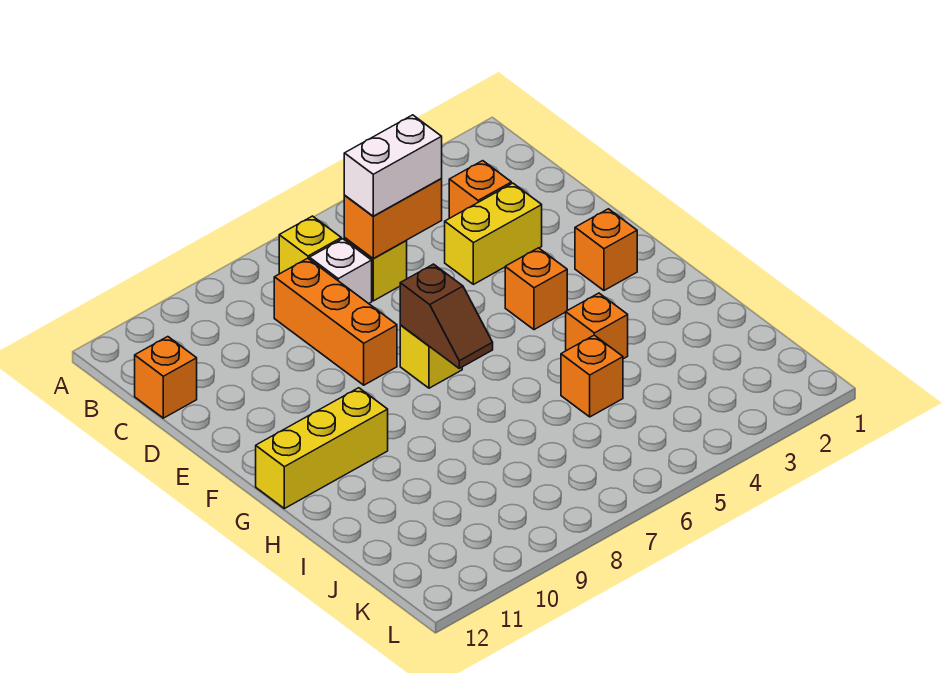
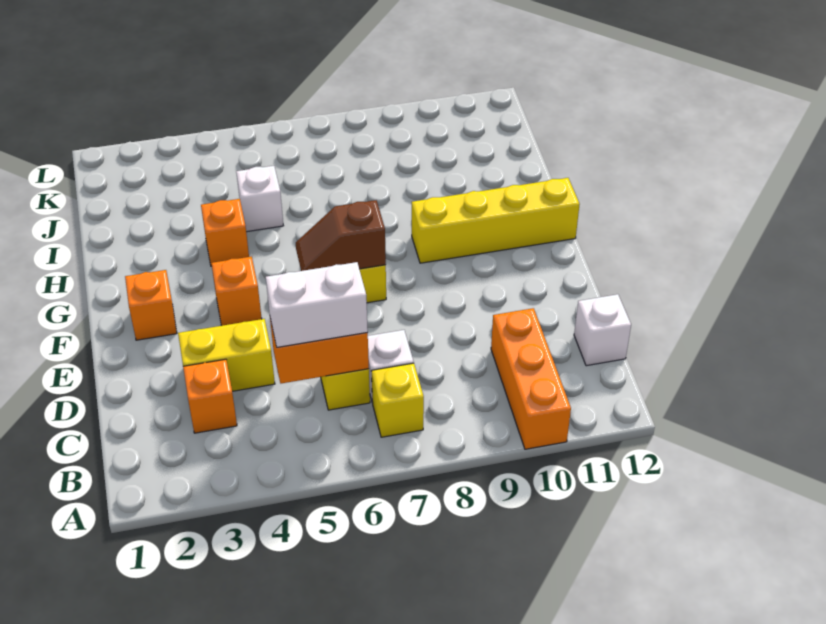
orange 1x3 brick [274,258,397,385] -> orange 1x3 brick moved to [491,308,571,449]
orange 1x1 brick [135,337,197,418] -> white 1x1 brick [574,294,631,366]
brown 1x2 slope [400,264,493,368] -> brown 1x2 slope turned to [296,200,386,271]
yellow 1x3 brick [256,388,388,509] -> yellow 1x4 brick [412,178,580,263]
orange 1x1 brick [561,335,623,417] -> white 1x1 brick [236,166,283,232]

